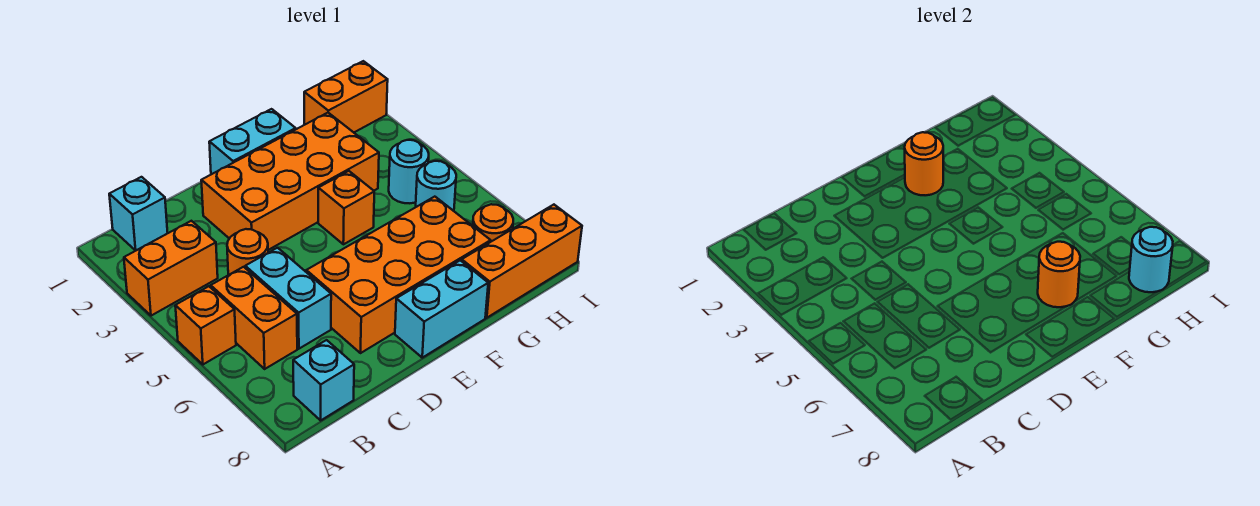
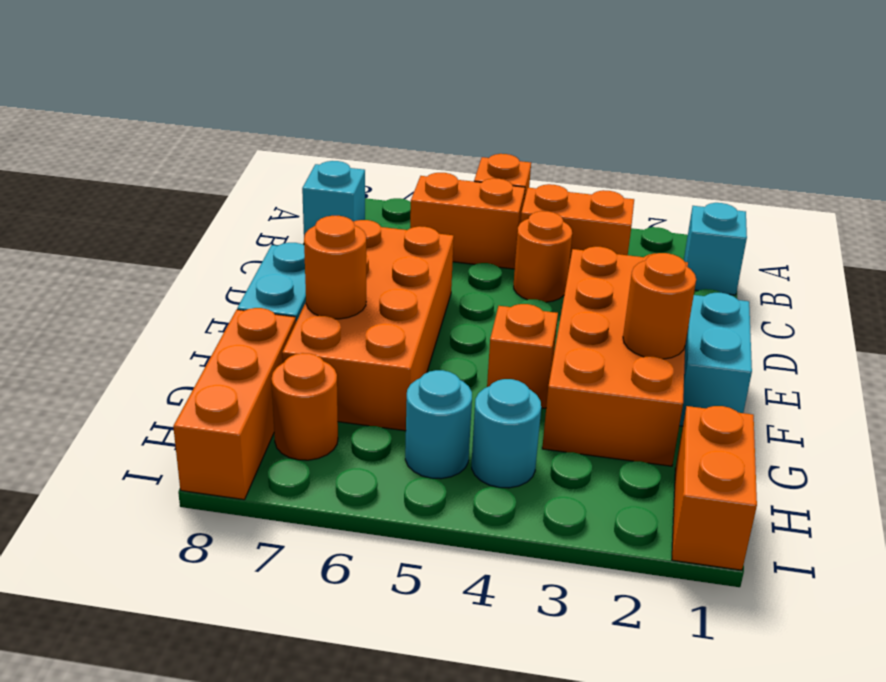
orange 1x2 brick [124,221,218,316] -> orange 1x2 brick turned to [521,184,634,266]
cyan 1x2 brick [245,248,331,349] -> none
cyan 1x1 round brick [1129,227,1173,292] -> none

